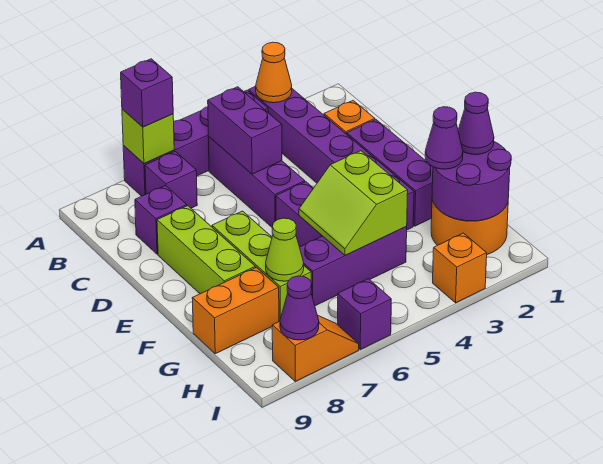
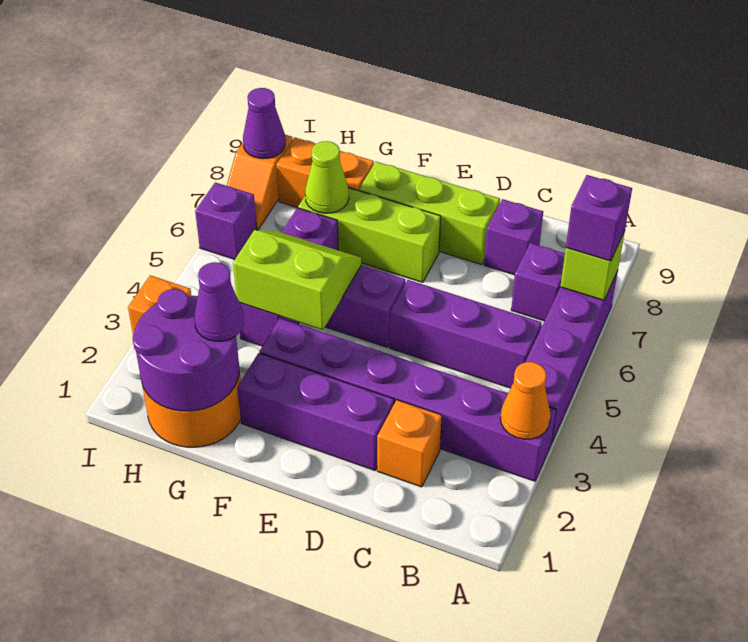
purple 1x2 brick [208,87,282,174] -> none
purple 1x1 cone [458,92,494,155] -> none
orange 1x2 brick [192,267,279,354] -> orange 1x2 brick turned to [276,138,374,208]

